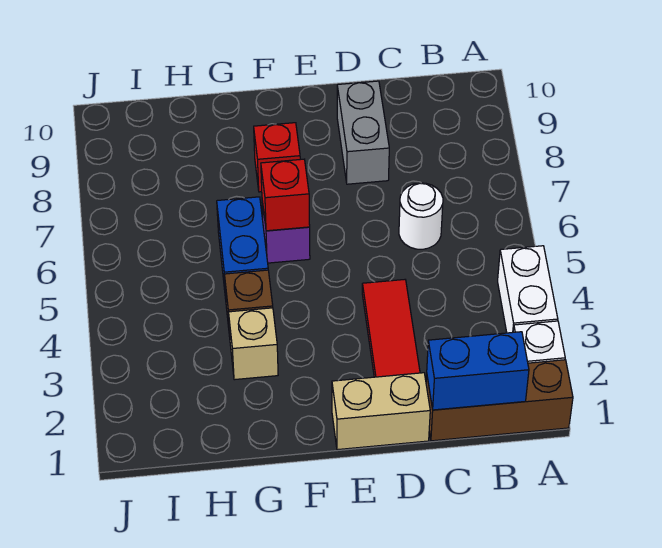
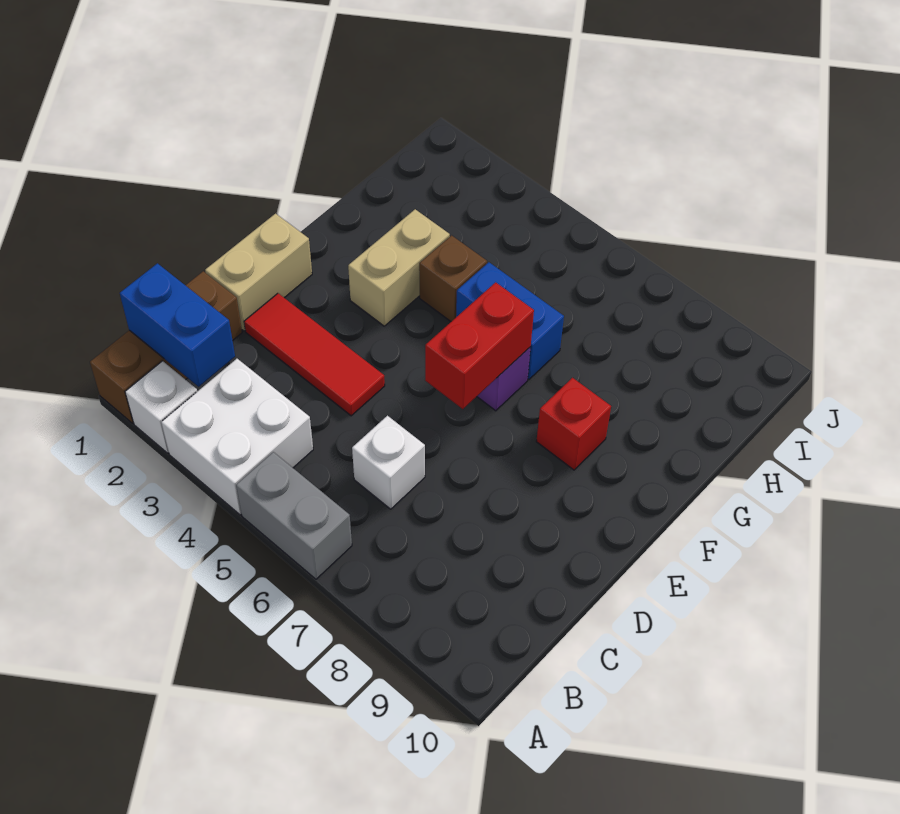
white 1x2 brick [498,246,558,333] -> white 2x2 brick [161,359,313,515]
blue 1x2 brick [427,332,529,410] -> blue 1x2 brick turned to [120,263,235,387]
white 1x1 round brick [399,183,443,249] -> white 1x1 brick [352,416,425,509]
grey 1x2 brick [337,81,389,184] -> grey 1x2 brick moved to [236,452,352,579]
red 1x1 brick [261,159,310,231] -> red 1x2 brick [425,282,534,409]
tan 1x1 brick [229,308,278,380] -> tan 1x2 brick [348,209,450,326]

